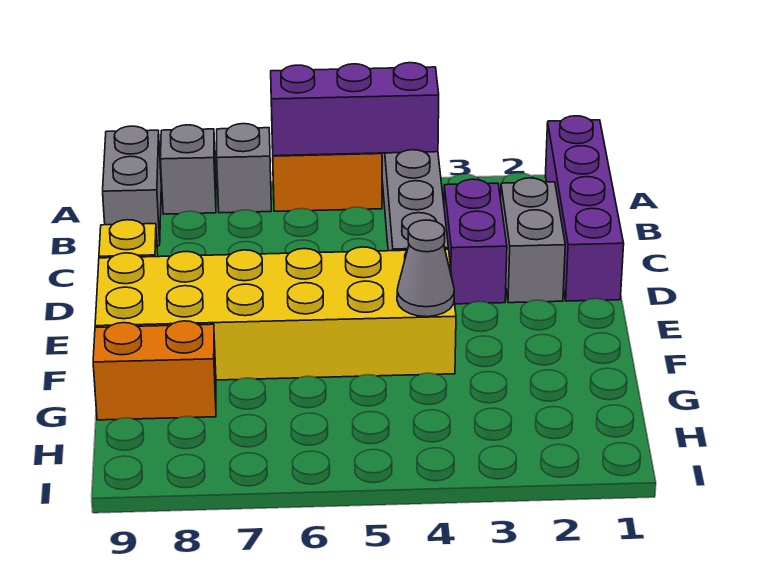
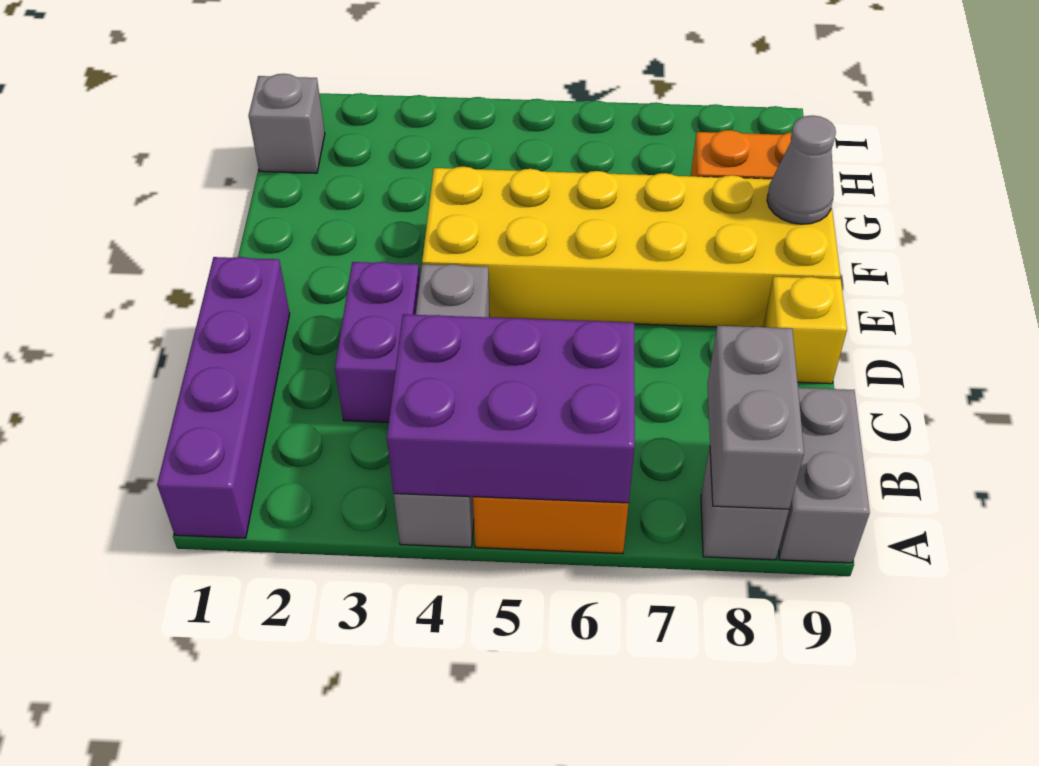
purple 1x3 brick [271,63,439,156] -> purple 2x3 brick [387,314,635,503]
grey 1x1 brick [217,124,271,213] -> grey 1x1 brick moved to [248,74,325,173]
grey 1x2 brick [501,178,565,303] -> grey 1x2 brick moved to [707,326,804,509]
grey 1x1 cone [397,220,454,317] -> grey 1x1 cone moved to [767,115,836,224]

